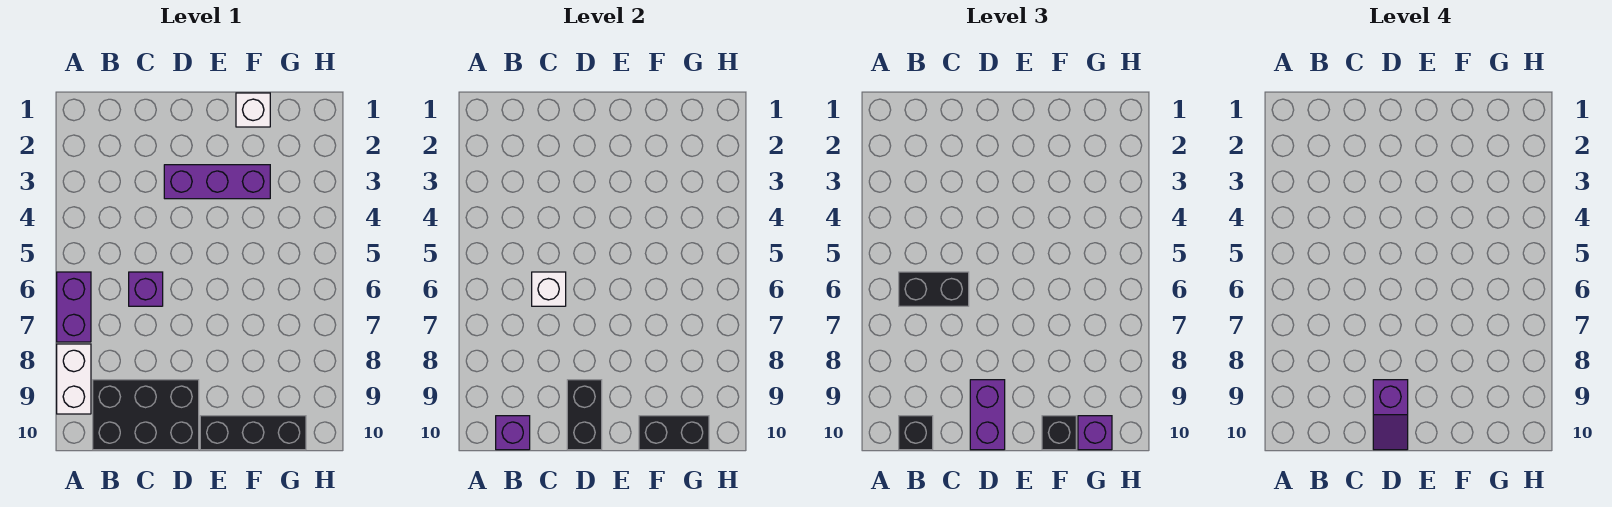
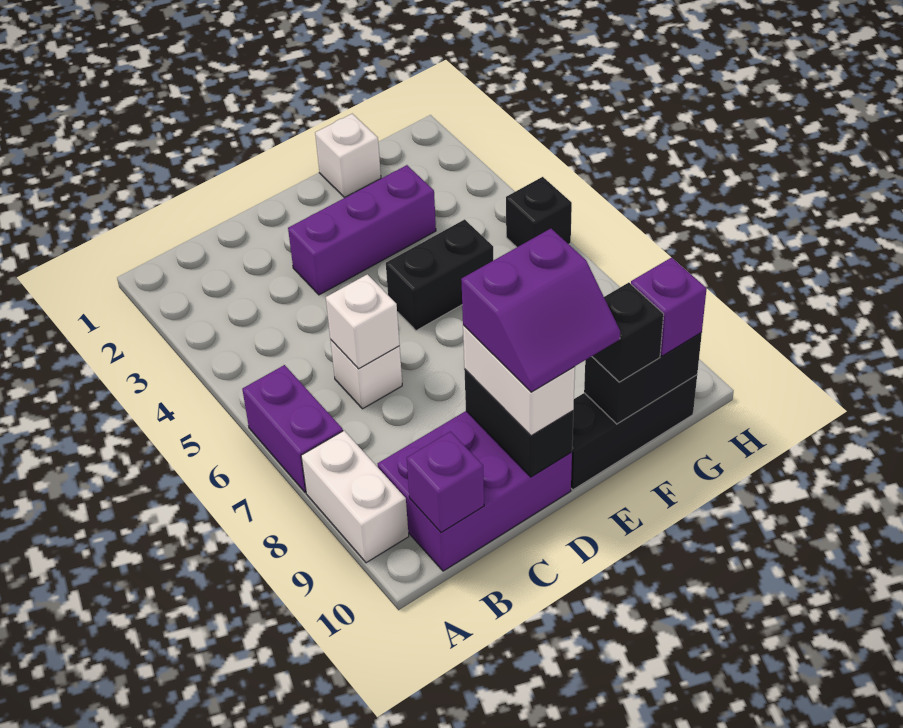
black 1x2 brick [899,272,969,306] -> black 1x2 brick moved to [386,220,493,331]
black 2x3 brick [93,380,199,450] -> purple 2x3 brick [378,411,572,571]
black 1x1 brick [899,416,933,450] -> black 1x1 brick moved to [506,177,572,247]
purple 1x1 brick [129,272,163,306] -> white 1x1 brick [330,340,402,409]
purple 1x2 brick [970,380,1005,450] -> white 1x2 brick [463,325,575,436]
purple 1x2 slope [1373,380,1408,450] -> purple 2x2 slope [461,229,620,392]

